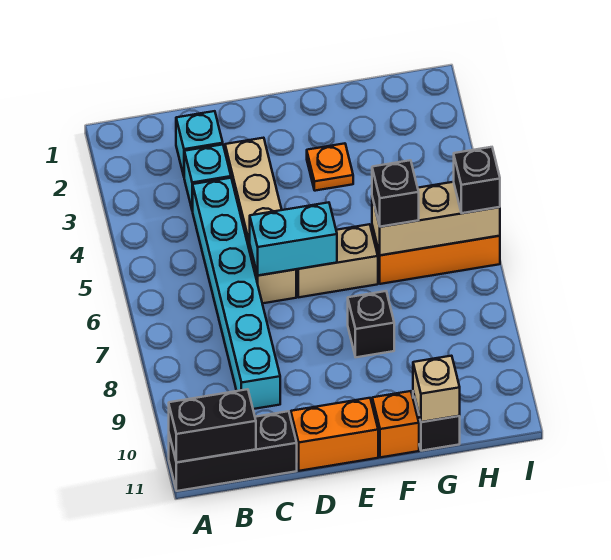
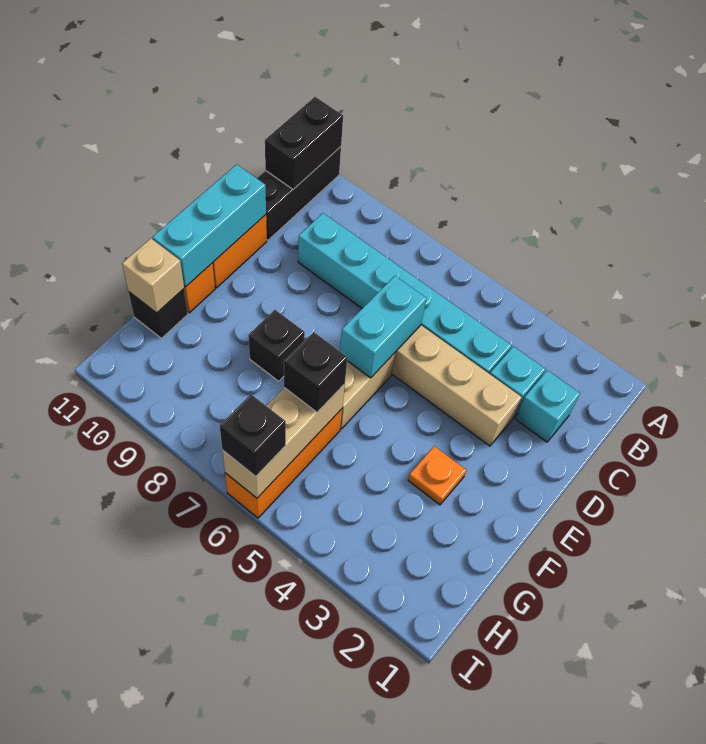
none -> cyan 1x3 brick [152,164,266,287]

